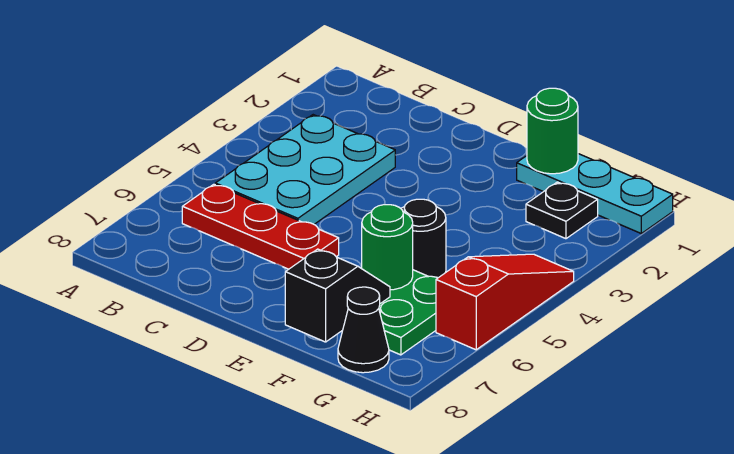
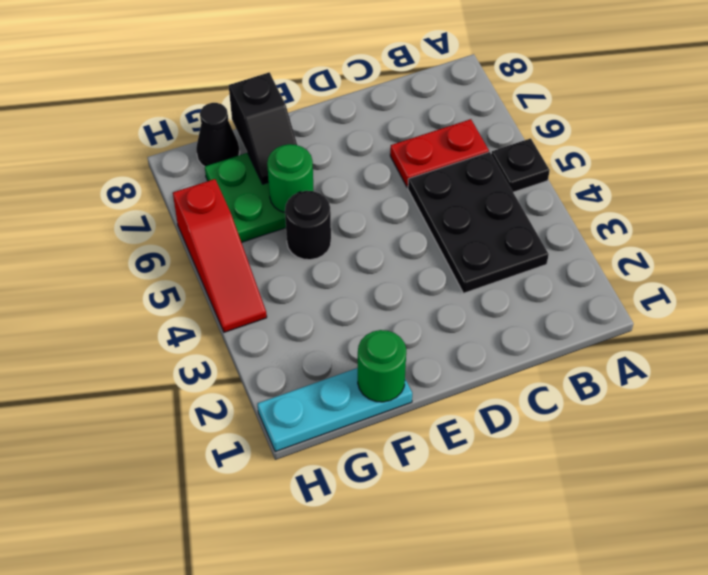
cyan 2x3 plate [215,115,395,224] -> black 2x3 plate [408,152,549,293]
red 1x3 plate [182,184,339,269] -> red 1x2 plate [390,119,489,188]
black 1x1 plate [526,182,598,239] -> black 1x1 plate moved to [491,138,550,192]

